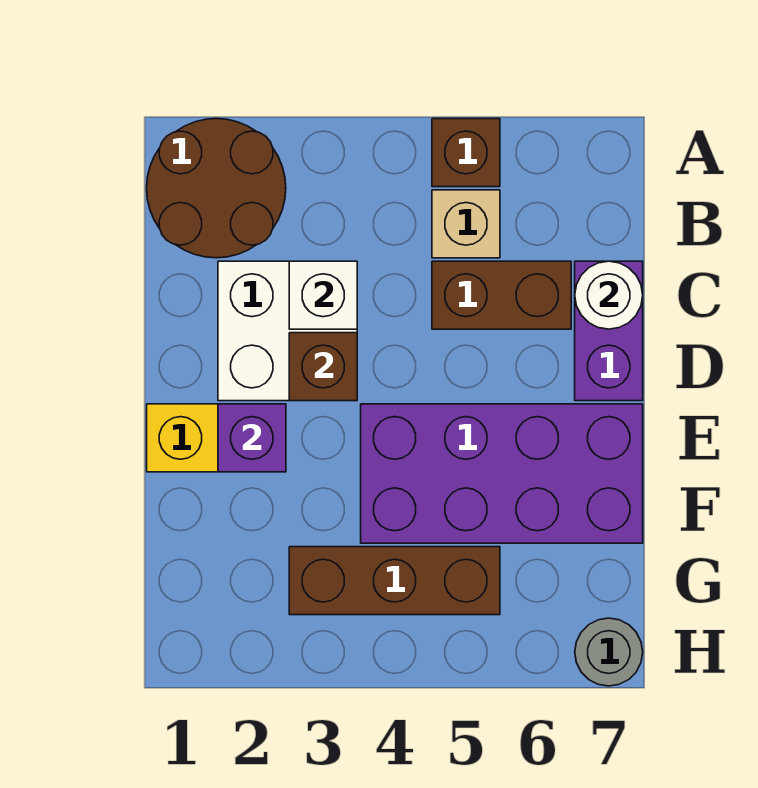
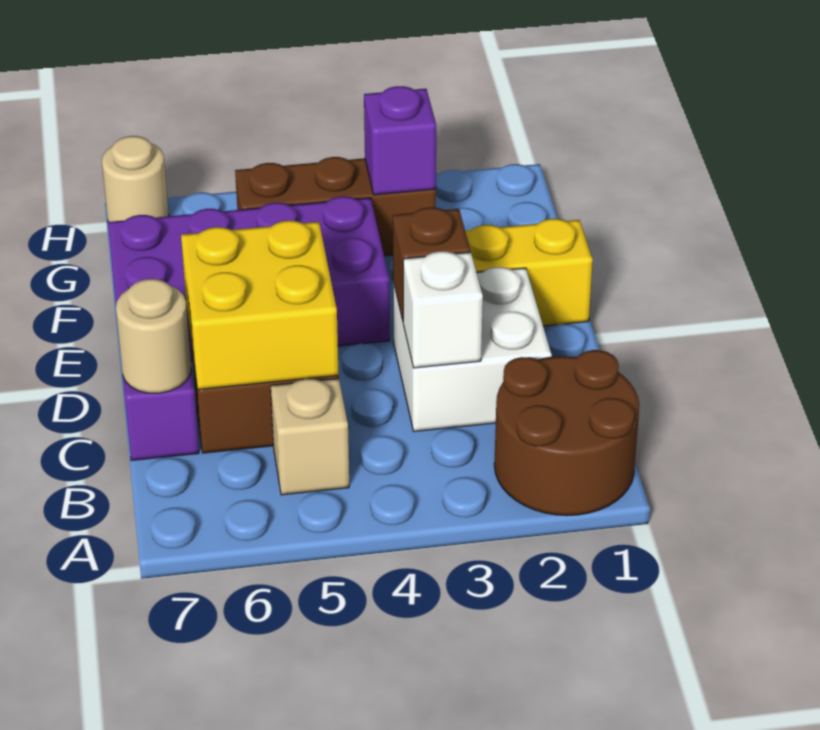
brown 1x1 brick [432,119,500,187] -> none
none -> yellow 2x2 brick [181,221,339,389]
white 1x1 round brick [575,261,643,329] -> tan 1x1 round brick [116,279,191,393]
purple 1x1 brick [218,404,286,472] -> purple 1x1 brick moved to [364,86,436,195]
grey 1x1 round brick [575,618,643,686] -> tan 1x1 round brick [102,136,169,222]

